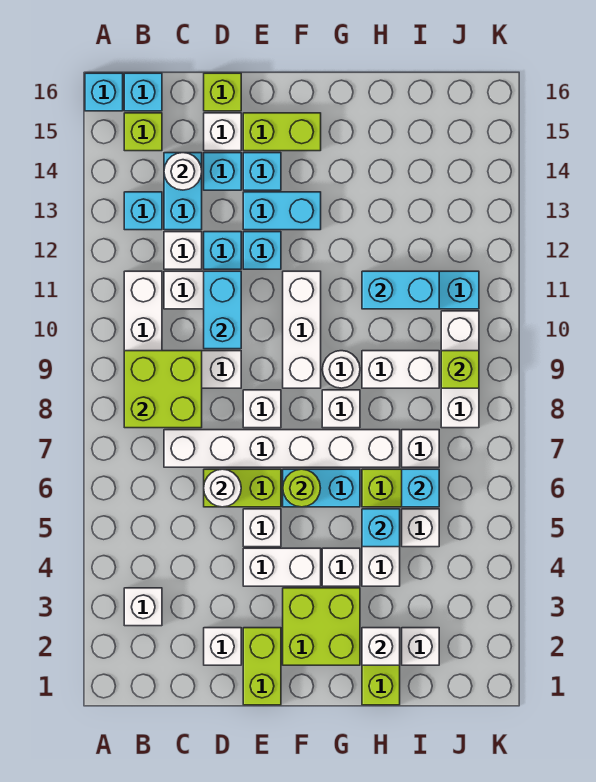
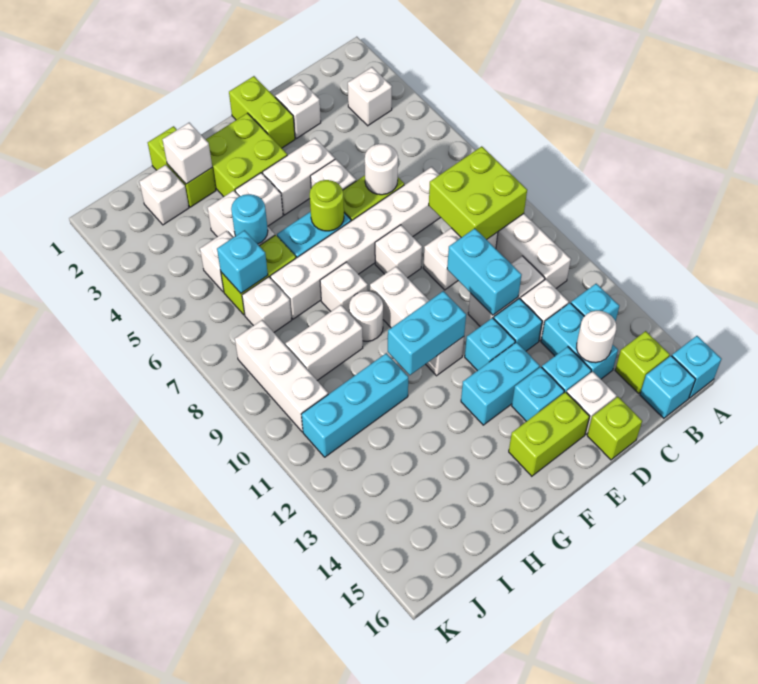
cyan 1x1 brick [362,509,400,547] -> cyan 1x1 round brick [231,194,268,244]
cyan 1x2 brick [362,271,439,309] -> cyan 1x2 brick moved to [388,291,466,375]
lime 1x1 brick [441,351,479,388] -> none

